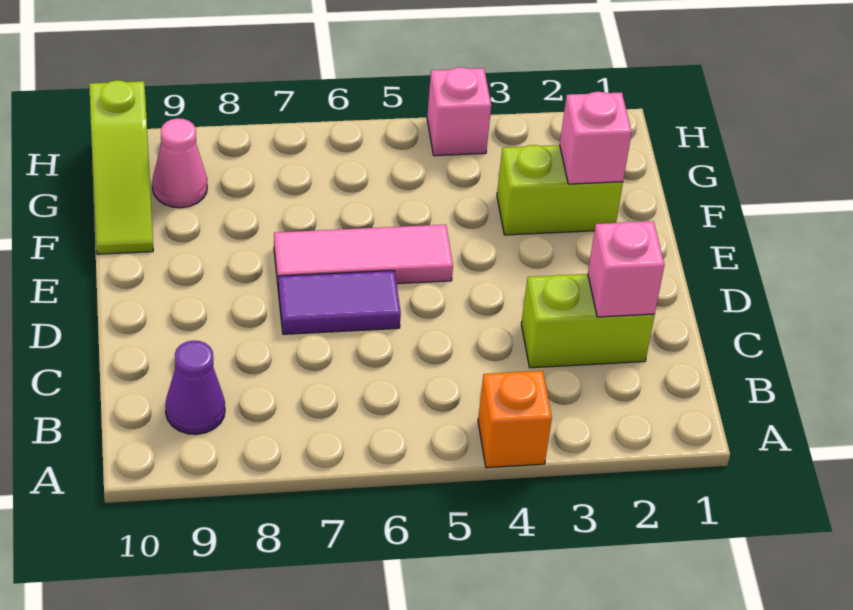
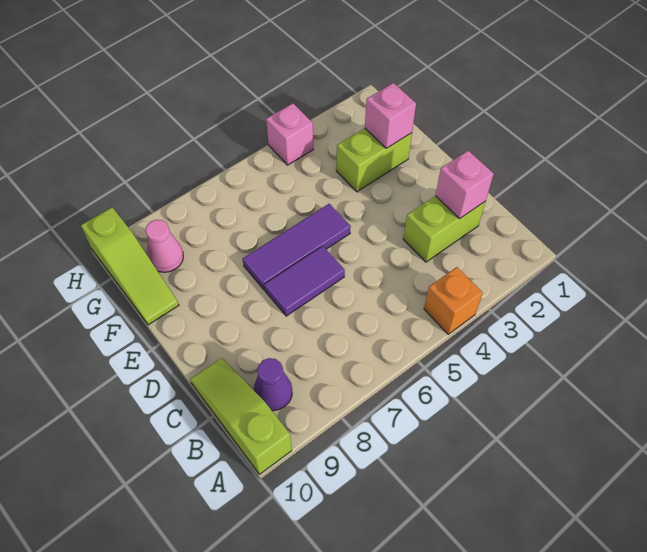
none -> lime 1x3 slope [190,358,292,474]
pink 1x3 tile [274,225,453,284] -> purple 1x3 tile [243,204,351,290]

